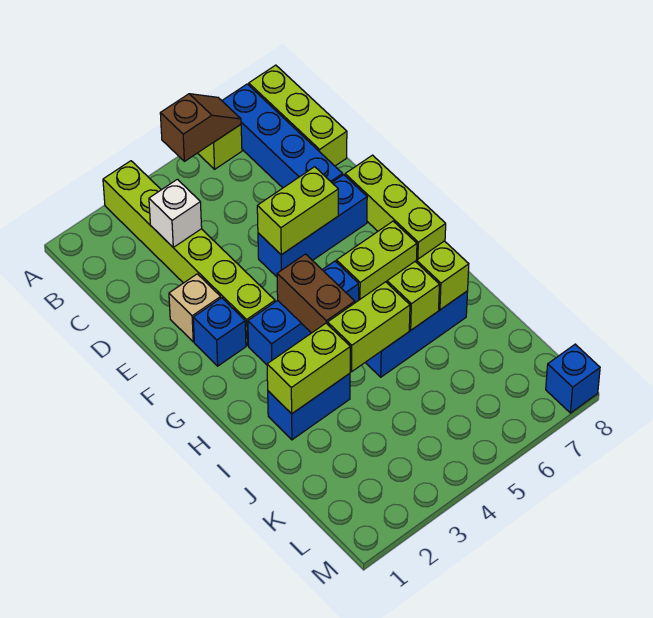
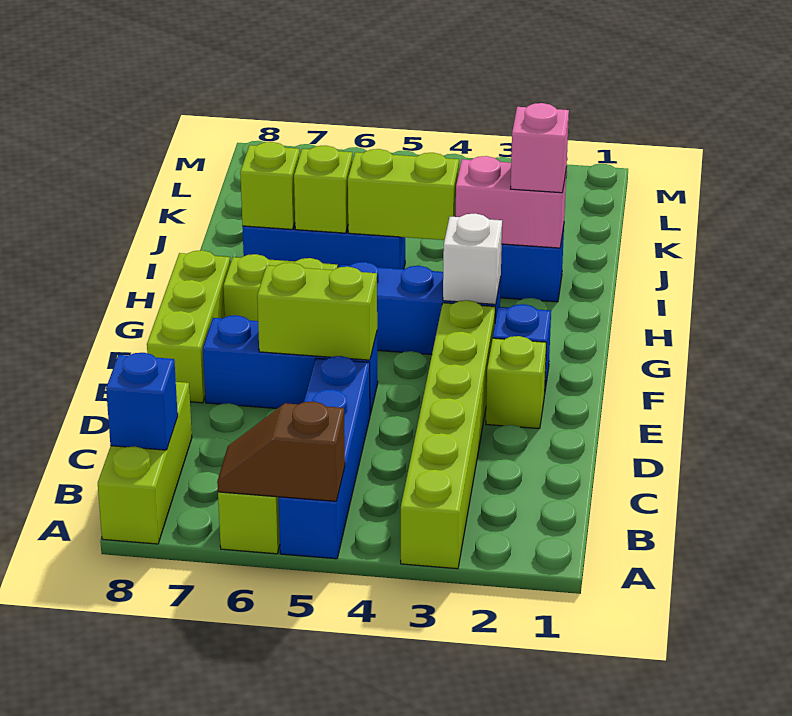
blue 1x4 brick [222,84,343,188] -> blue 1x4 brick moved to [279,356,370,559]
white 1x1 brick [149,179,202,247] -> white 1x1 brick moved to [443,214,502,304]
tan 1x1 brick [169,274,221,342] -> lime 1x1 brick [486,336,547,429]
brown 1x2 brick [277,254,355,333] -> none
lime 1x2 brick [267,323,350,414] -> pink 1x2 brick [456,156,567,248]
none -> pink 1x1 brick [511,103,569,193]
blue 1x1 brick [546,344,600,413] -> blue 1x1 brick moved to [106,353,178,450]

